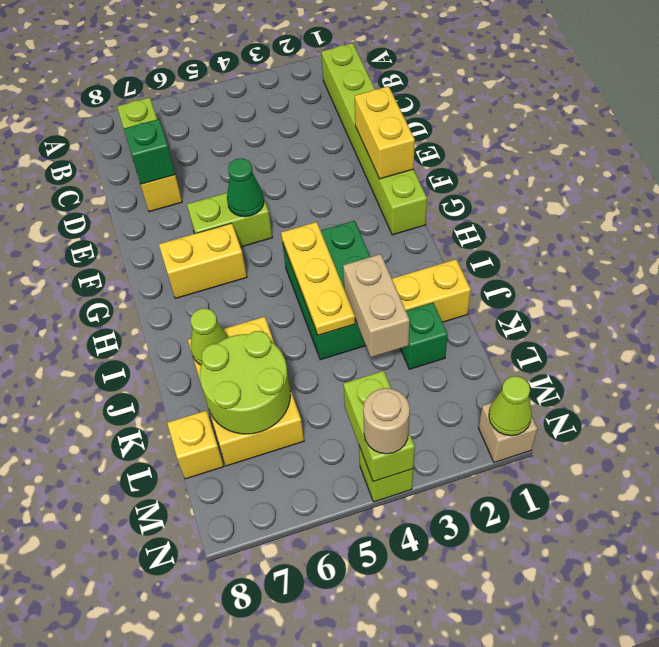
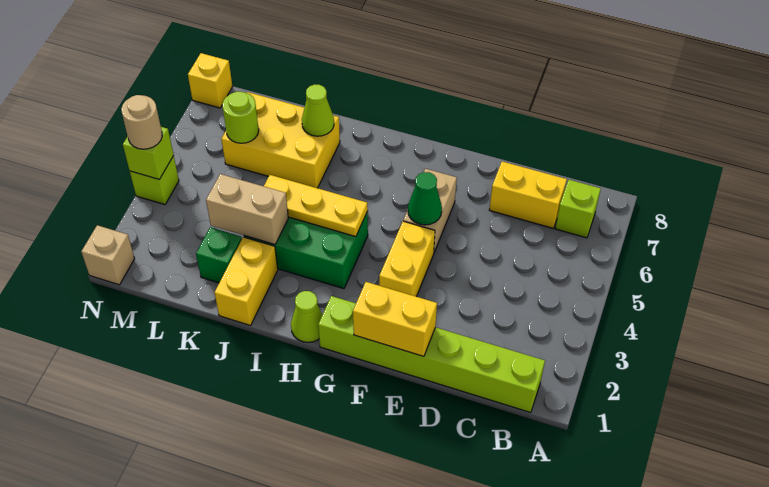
green 1x1 brick [124,119,175,184] -> none
lime 1x2 brick [187,193,272,247] -> tan 1x2 brick [403,169,457,252]
yellow 1x2 brick [159,223,247,299] -> yellow 1x2 brick moved to [379,221,435,297]
lime 2x2 round brick [200,331,290,434] -> lime 1x1 round brick [222,91,259,143]
yellow 1x1 brick [167,410,224,479] -> yellow 1x1 brick moved to [188,53,232,108]
lime 1x2 brick [343,371,415,482] -> lime 1x1 brick [123,127,174,180]
lime 1x1 cone [489,376,532,436] -> lime 1x1 cone moved to [291,291,323,342]

